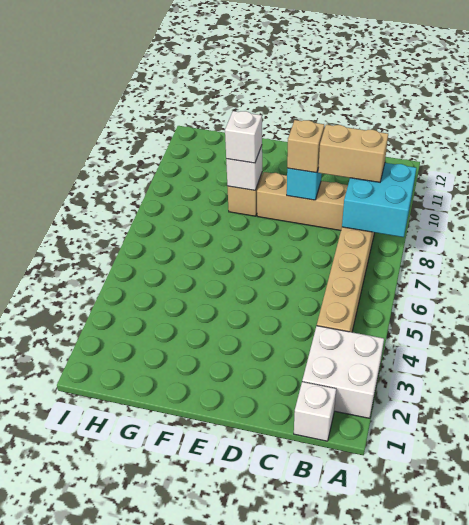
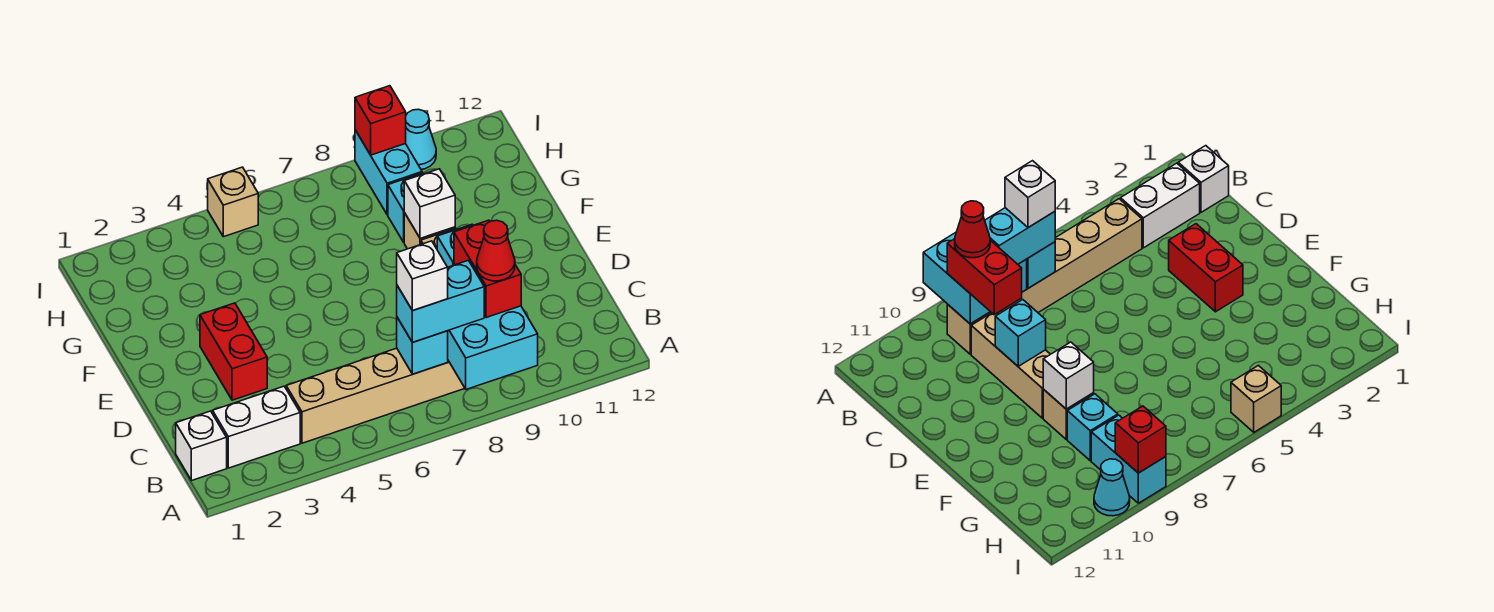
white 2x2 brick [302,326,384,418] -> white 1x2 brick [213,386,300,468]
none -> cyan 1x1 brick [397,318,448,374]
none -> cyan 1x2 brick [397,260,484,342]
tan 1x2 brick [318,125,388,182] -> red 1x2 brick [454,220,521,318]
none -> red 1x1 cone [477,220,515,281]
none -> red 1x2 brick [200,303,267,400]
tan 1x1 brick [287,120,324,173] -> tan 1x1 brick moved to [208,167,258,237]
white 1x1 brick [225,111,262,163] -> white 1x1 brick moved to [397,241,448,311]
none -> cyan 1x1 brick [388,173,423,242]
none -> cyan 1x2 brick [355,130,422,215]
none -> red 1x1 brick [355,86,406,155]
none -> cyan 1x1 cone [406,109,436,170]

